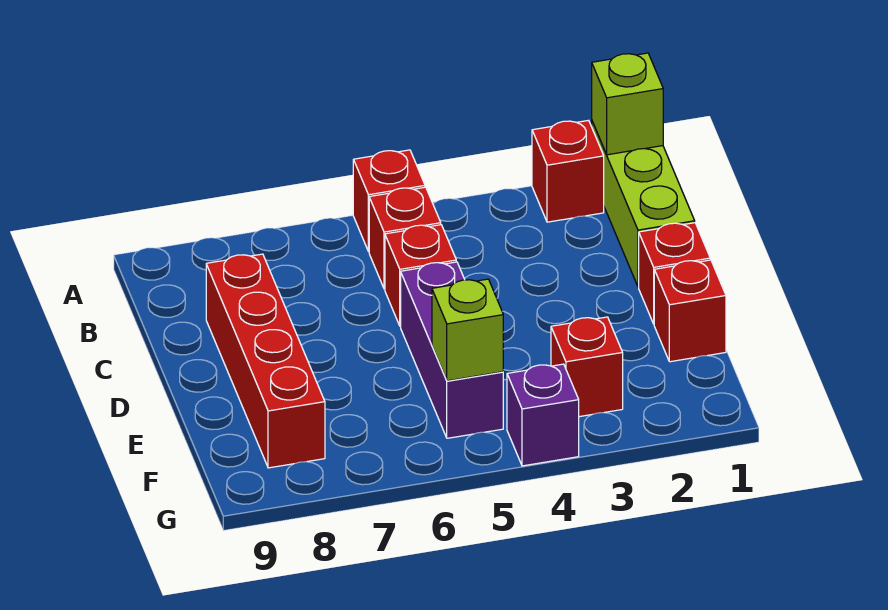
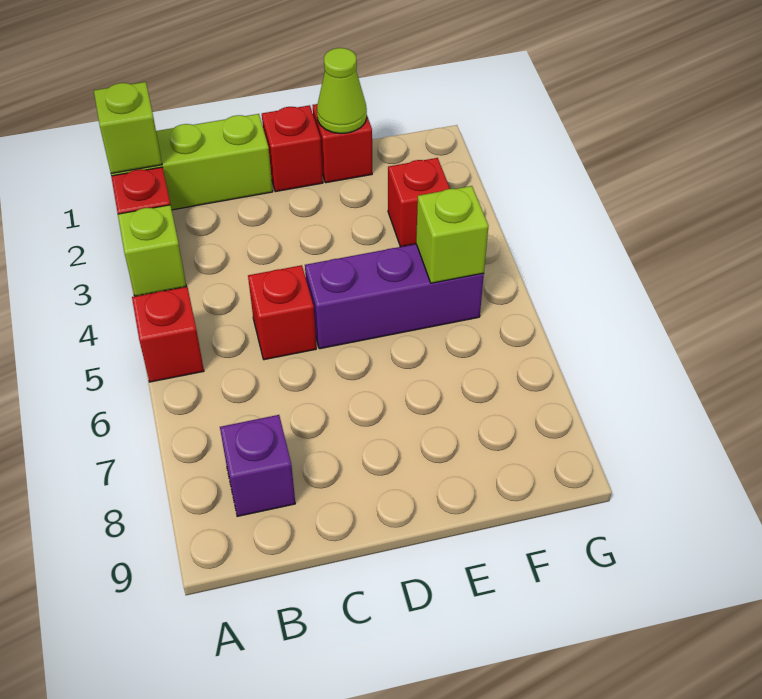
none -> lime 1x1 brick [118,205,187,296]
red 1x1 brick [369,187,441,289] -> none
red 1x4 brick [206,254,325,468] -> none
none -> lime 1x1 cone [317,48,367,133]
purple 1x1 brick [507,364,579,466] -> purple 1x1 brick moved to [220,415,295,516]

